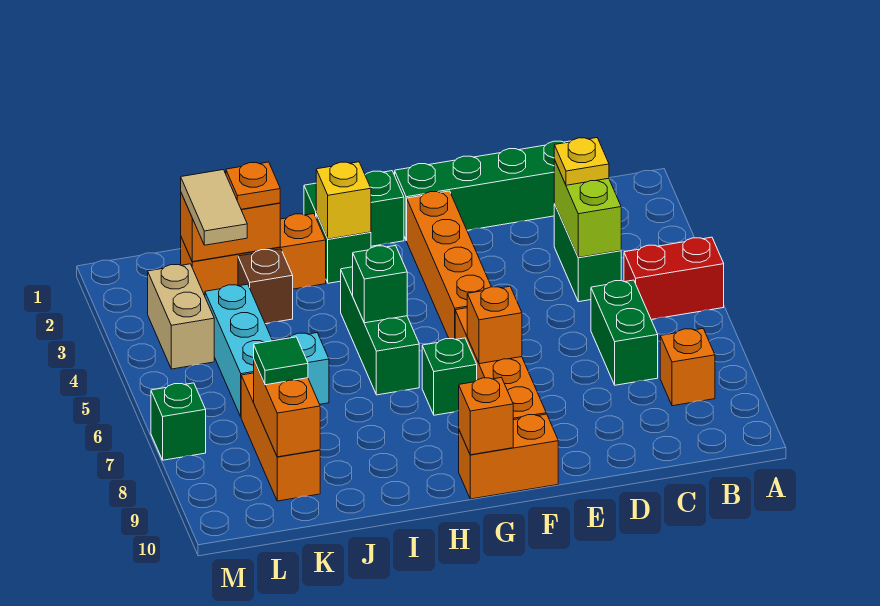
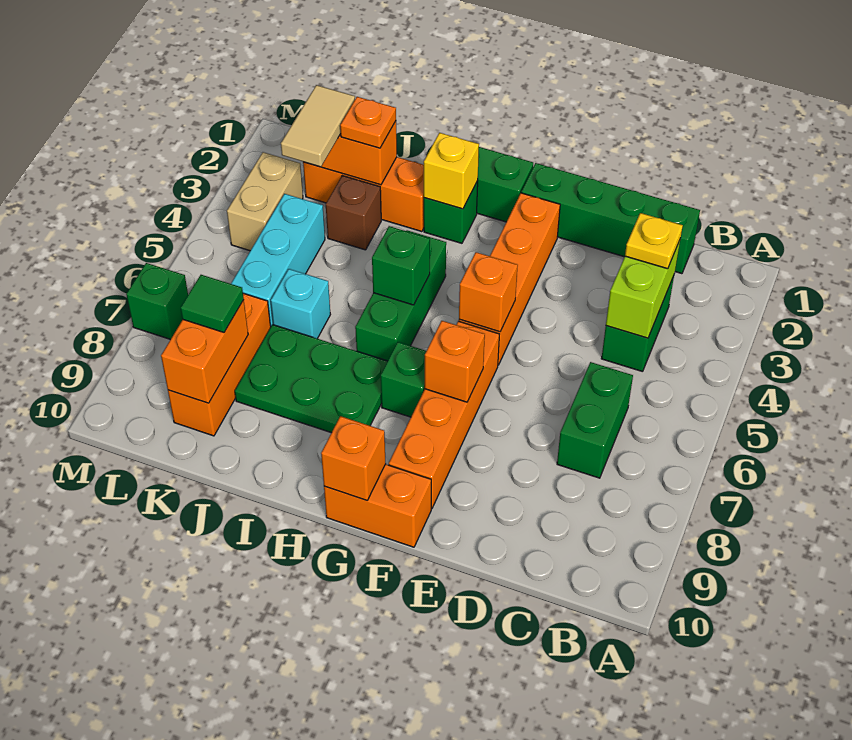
red 1x2 brick [624,237,724,320] -> none
orange 1x1 brick [660,329,715,406] -> orange 1x1 brick moved to [459,252,518,332]
none -> green 2x3 plate [235,324,388,433]

